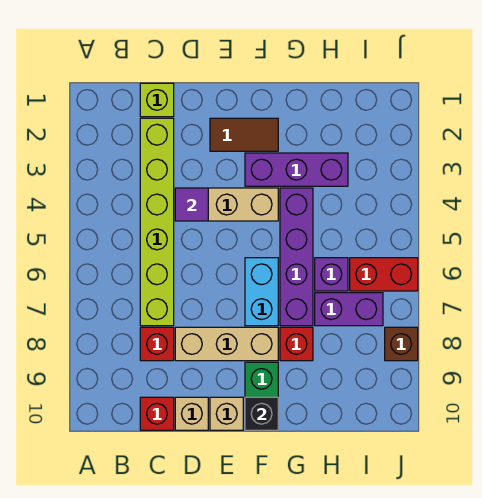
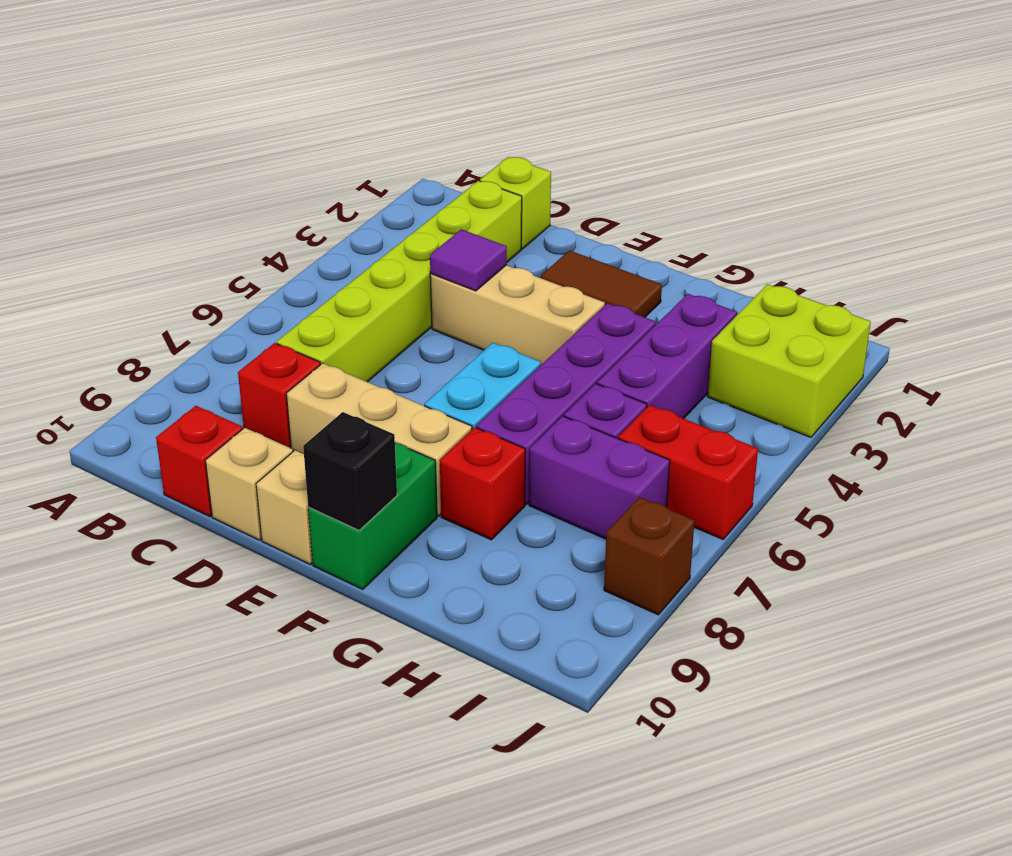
purple 1x3 brick [245,153,348,186] -> purple 1x3 brick turned to [597,294,737,419]
none -> lime 2x2 brick [708,284,871,437]

